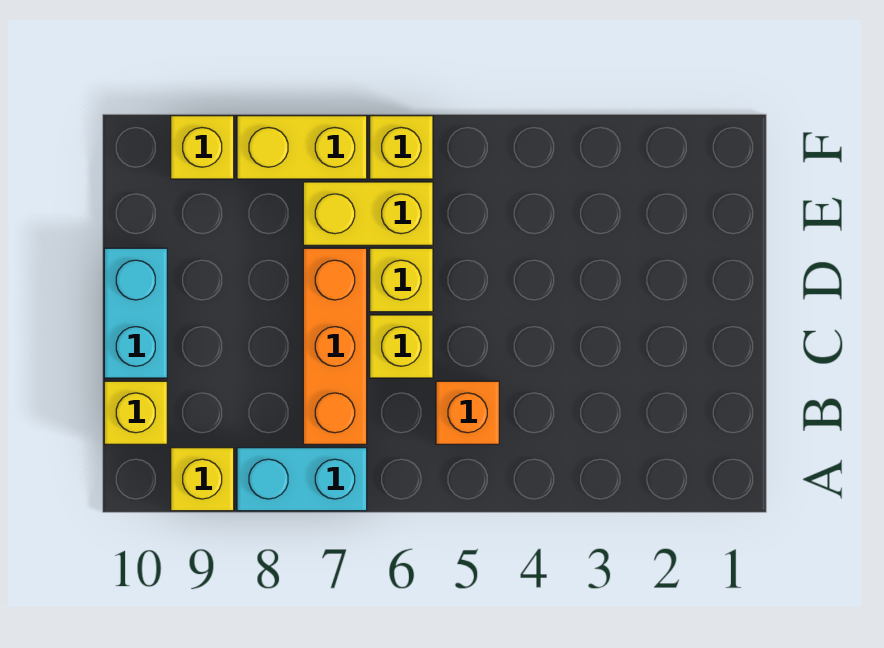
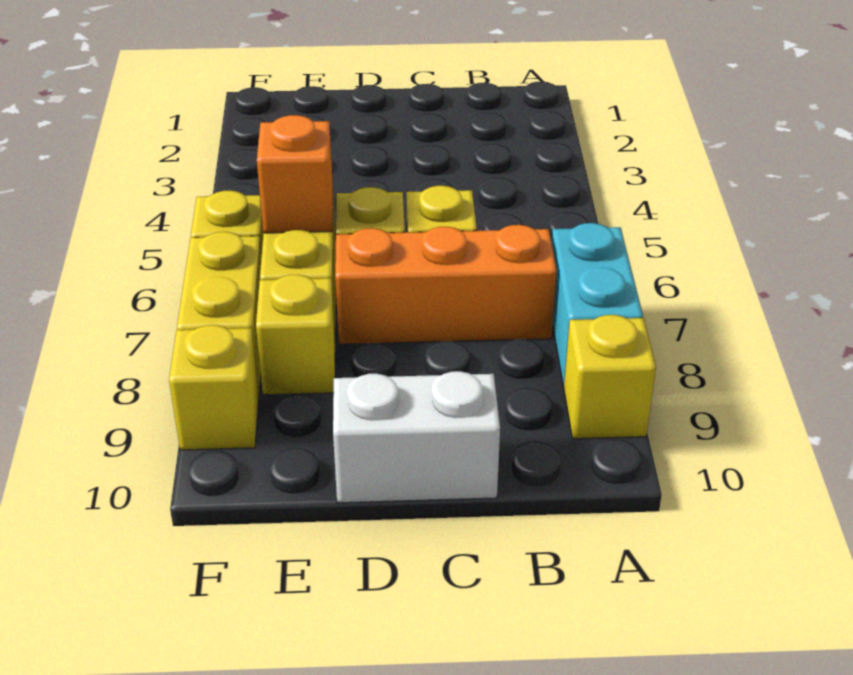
orange 1x1 brick [436,381,499,444] -> orange 1x1 brick moved to [257,115,333,233]
yellow 1x1 brick [104,381,167,444] -> yellow 1x1 brick moved to [256,275,335,395]
cyan 1x2 brick [104,248,167,378] -> white 1x2 brick [333,371,500,503]

